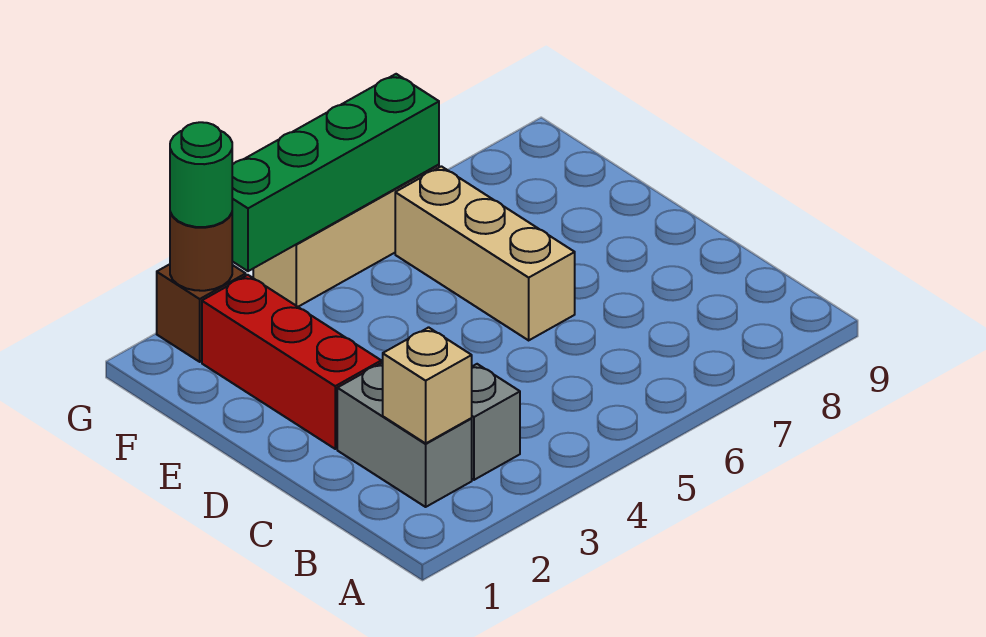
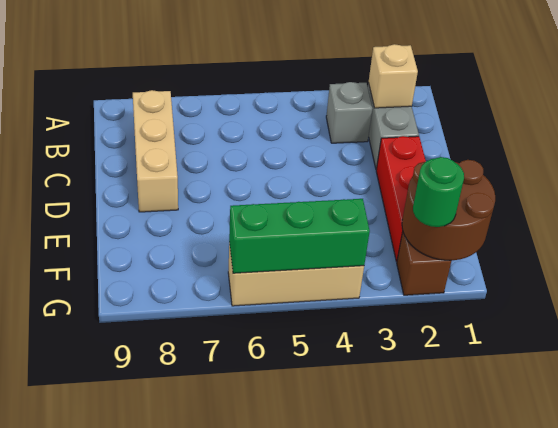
tan 1x3 brick [395,166,575,340] -> tan 1x3 brick moved to [133,90,178,212]
brown 1x1 round brick [170,212,232,291] -> brown 2x2 round brick [402,160,495,260]
green 1x4 brick [232,74,439,271] -> green 1x3 brick [229,199,370,273]

